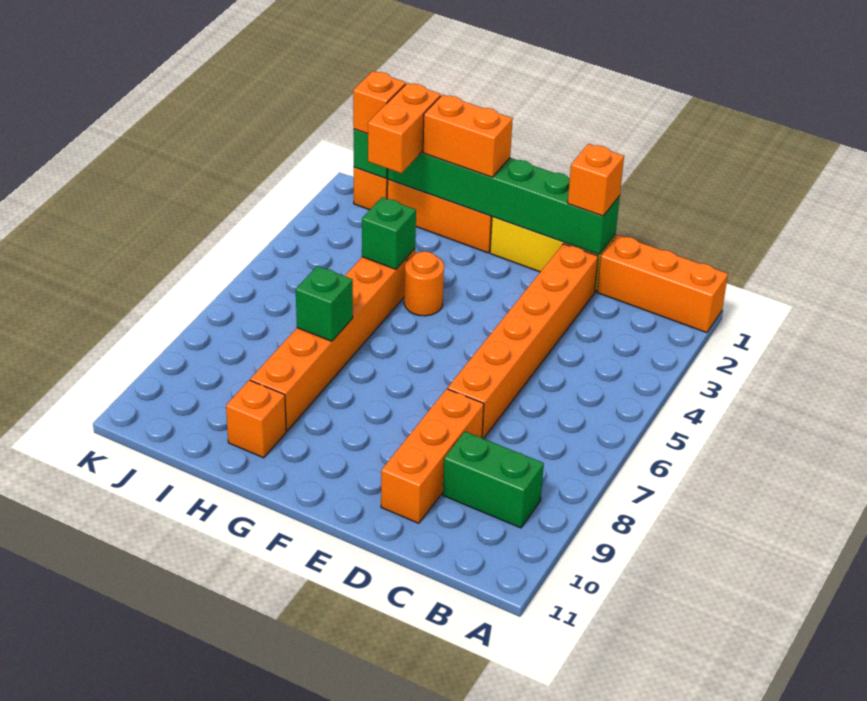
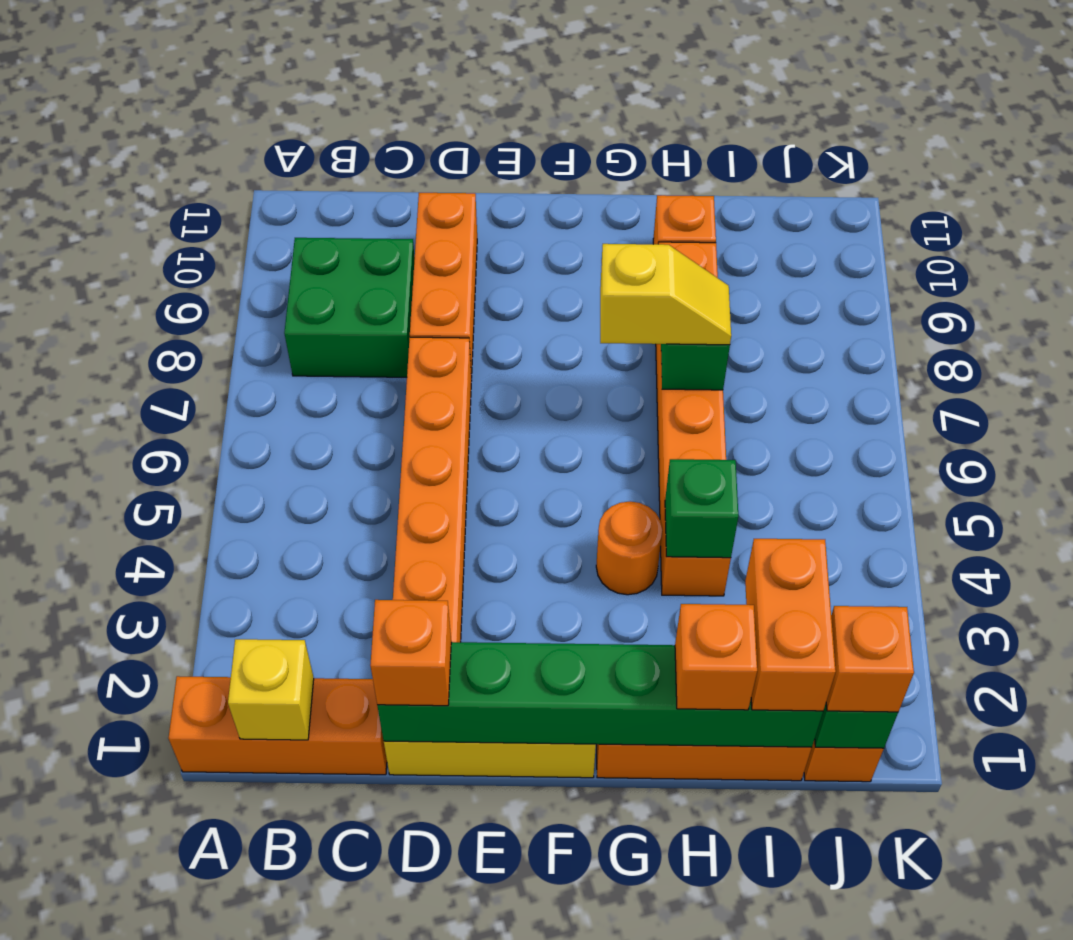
none -> yellow 1x1 brick [228,639,314,740]
green 1x2 brick [443,432,544,528] -> green 2x2 brick [284,238,415,377]
orange 1x2 brick [423,95,513,177] -> orange 1x1 brick [675,604,757,710]
none -> yellow 1x2 slope [600,244,731,345]

